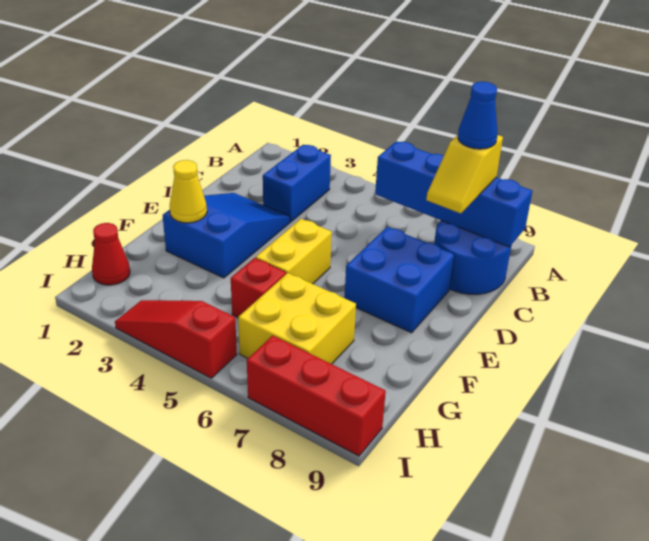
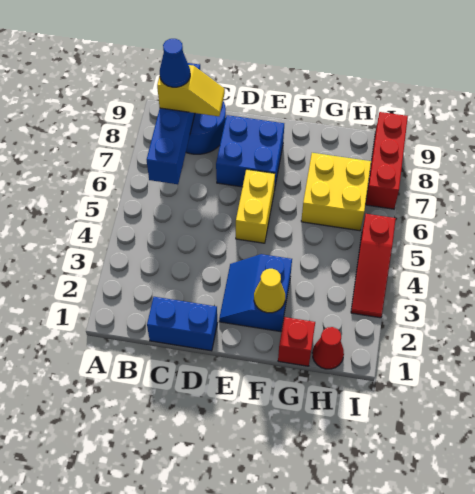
blue 1x2 brick [263,145,331,222] -> blue 1x2 brick moved to [147,297,217,351]
blue 2x3 slope [163,193,290,278] -> blue 2x2 slope [219,254,292,332]
yellow 1x2 brick [256,219,332,284] -> yellow 1x2 brick turned to [236,169,275,243]
red 1x1 brick [231,258,286,318] -> red 1x1 brick moved to [278,317,315,366]

